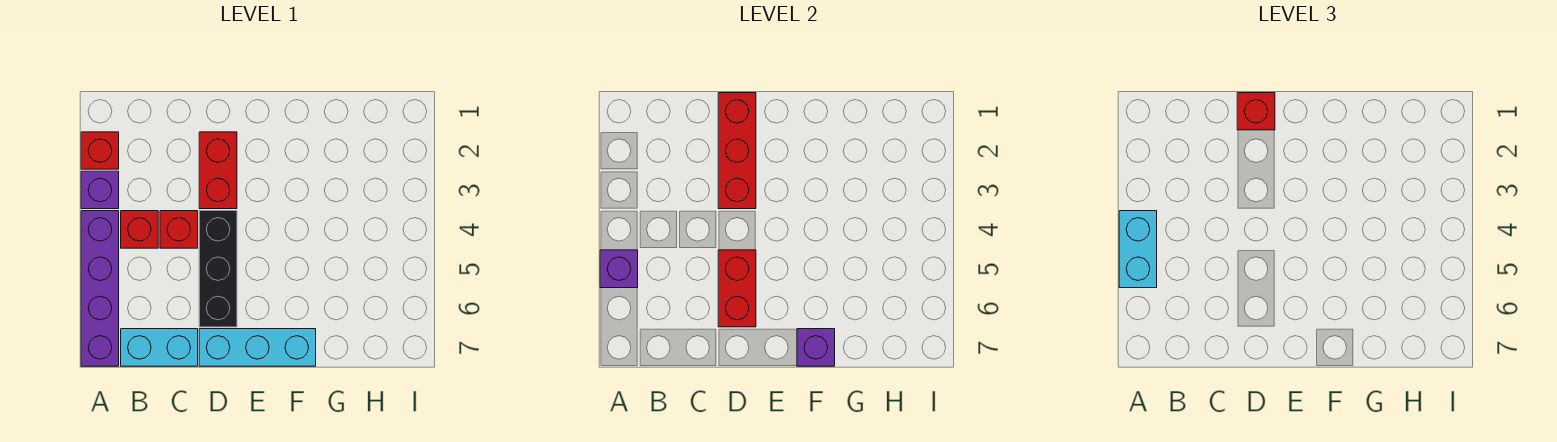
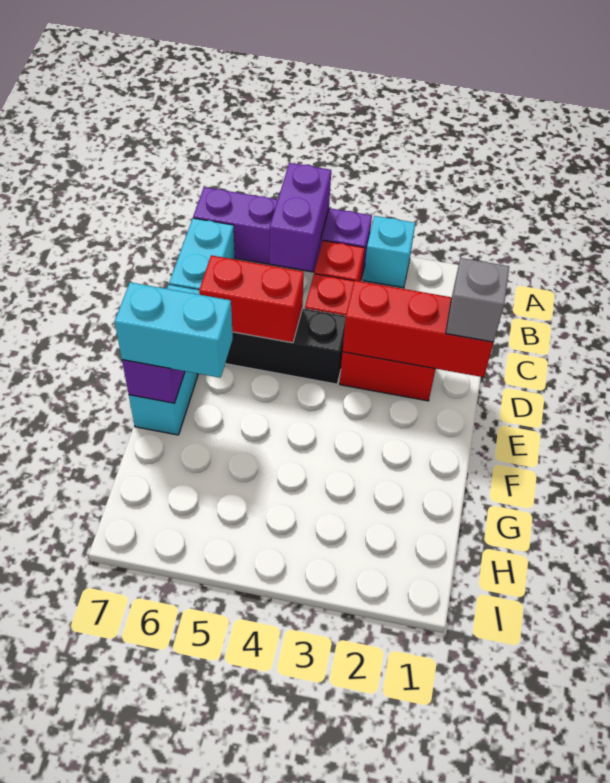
red 1x1 brick [81,132,119,169] -> none
purple 1x1 brick [81,171,119,209] -> cyan 1x1 brick [363,216,415,288]
cyan 1x2 brick [1119,211,1157,288] -> cyan 1x2 brick moved to [115,282,233,378]
purple 1x1 brick [600,250,638,288] -> purple 1x2 brick [270,163,331,271]
red 1x1 brick [1237,93,1275,130] -> grey 1x1 brick [446,258,509,342]

